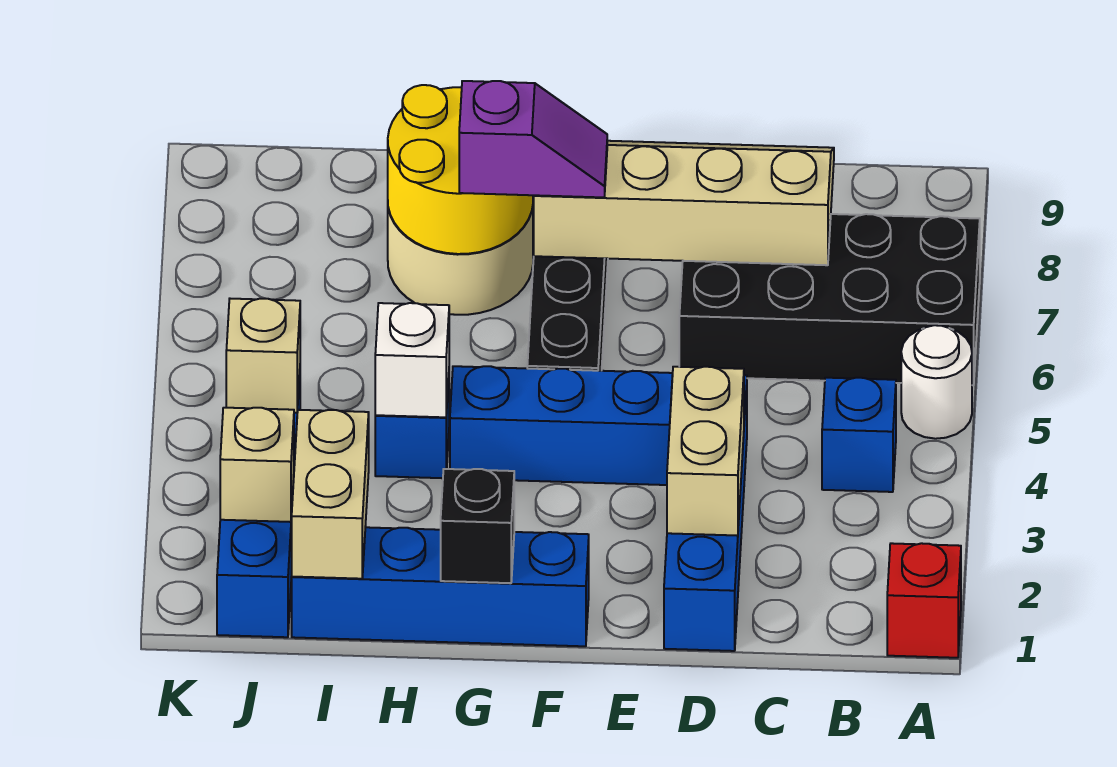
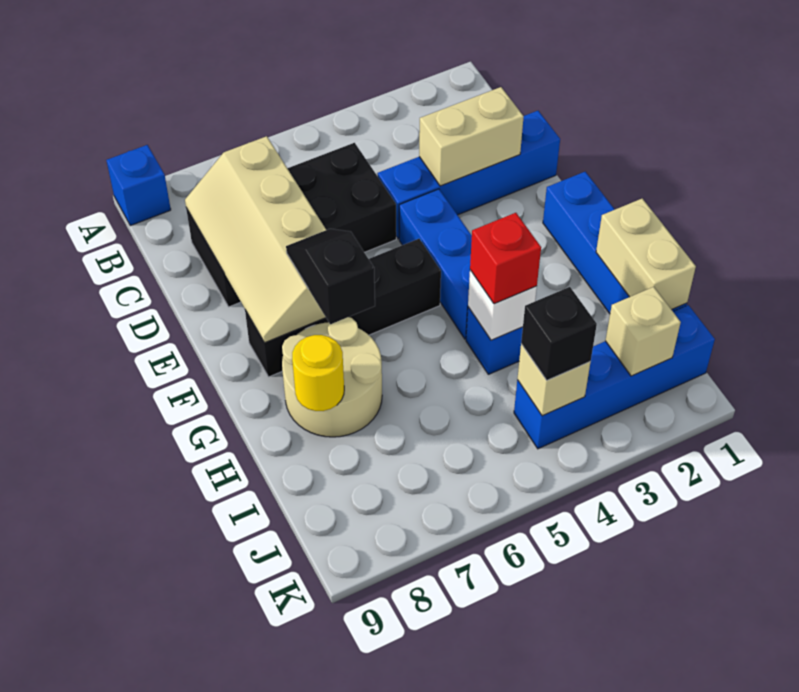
red 1x1 brick [887,543,961,658] -> red 1x1 brick moved to [470,213,541,304]
white 1x1 round brick [901,325,972,439] -> none
black 2x4 brick [679,214,980,385] -> black 2x4 brick turned to [186,143,396,307]
blue 1x1 brick [822,378,896,492] -> blue 1x1 brick moved to [106,145,171,226]
purple 1x2 slope [459,81,607,197] -> black 1x2 slope [286,229,375,324]
black 1x1 brick [441,469,514,583] -> black 1x1 brick moved to [521,287,597,380]
yellow 2x2 round brick [388,85,533,254] -> yellow 1x1 round brick [292,335,344,411]
tan 1x2 brick [292,410,369,579] -> tan 1x2 brick turned to [596,199,696,310]

